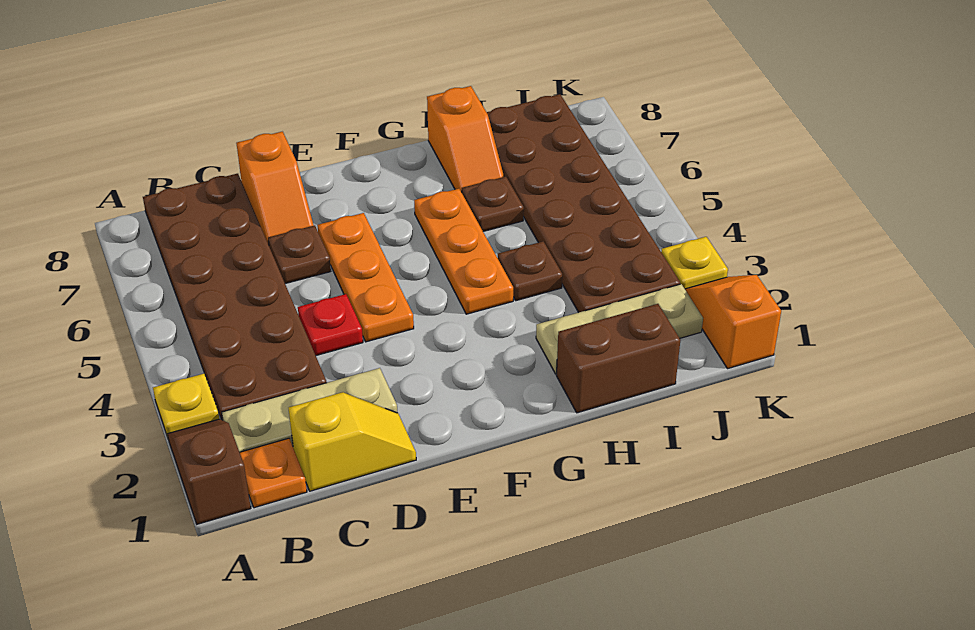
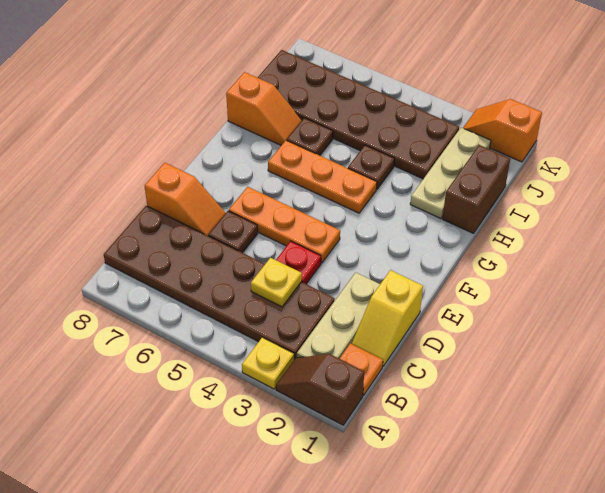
yellow 1x2 slope [289,392,416,491] -> yellow 1x2 slope turned to [352,270,423,366]
yellow 1x1 plate [661,237,728,289] -> yellow 1x1 plate moved to [251,258,302,307]

